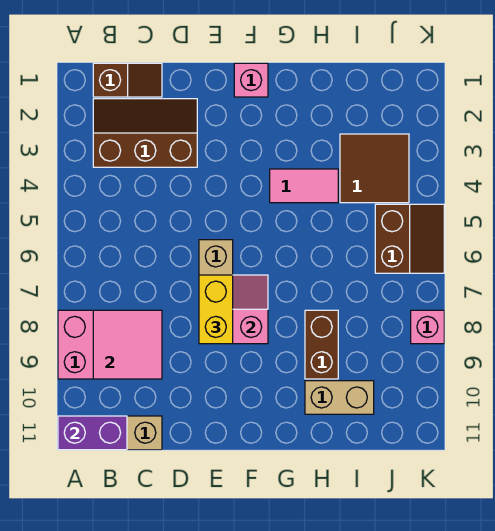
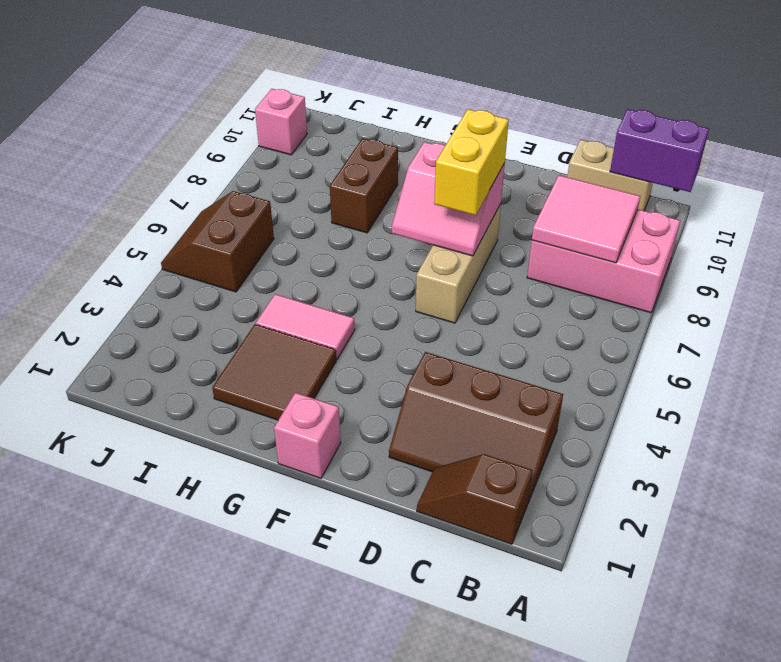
tan 1x2 brick [305,381,374,414] -> none
brown 2x2 tile [340,134,409,203] -> brown 2x2 tile moved to [212,324,336,420]
pink 1x1 brick [411,310,444,344] -> pink 1x1 brick moved to [255,89,307,155]

